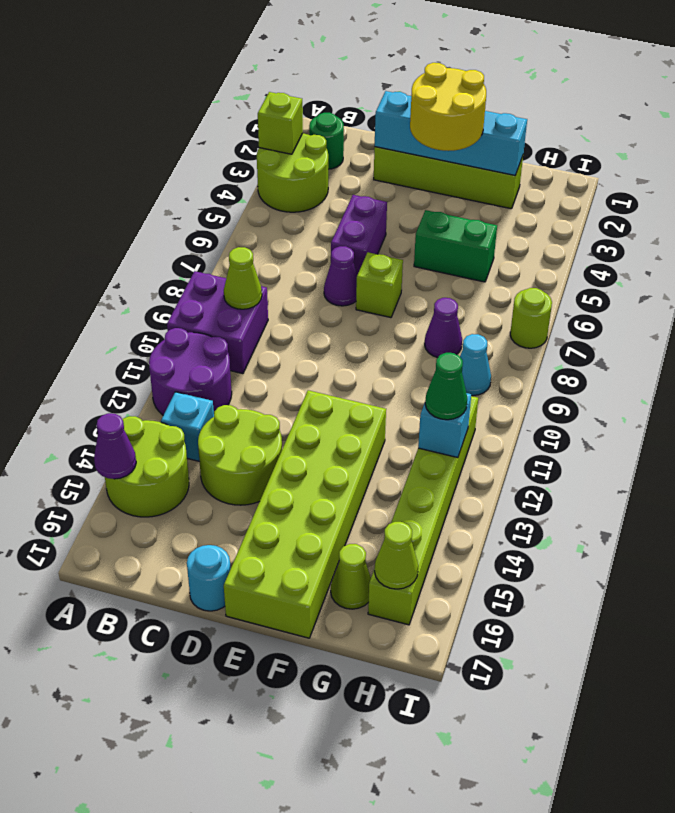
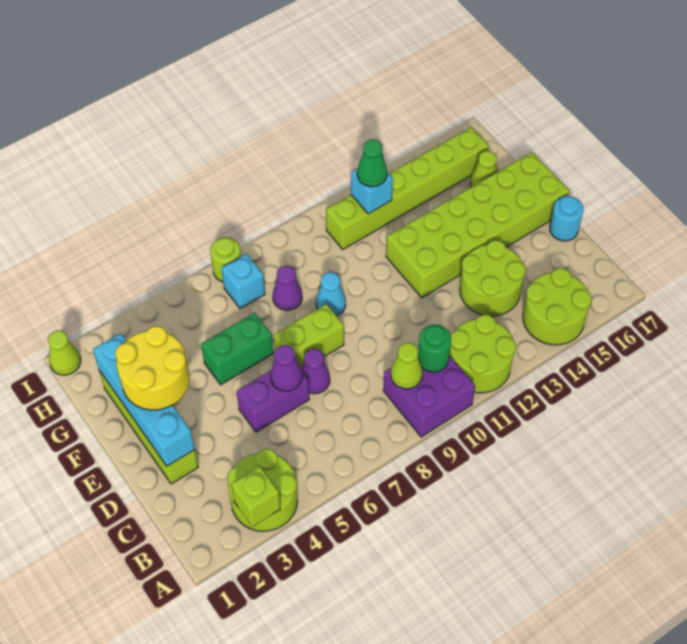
purple 2x2 round brick [149,328,232,415] -> lime 2x2 round brick [449,315,516,393]
purple 1x1 cone [94,413,136,479] -> purple 1x1 cone moved to [270,345,302,391]
green 1x1 round brick [309,113,344,169] -> green 1x1 round brick moved to [418,325,451,372]
cyan 1x1 brick [161,392,214,461] -> cyan 1x1 brick moved to [221,254,265,309]
lime 1x1 brick [356,252,403,318] -> lime 1x2 brick [274,304,344,369]
green 1x2 brick [414,210,497,282] -> green 1x2 brick turned to [201,313,273,385]
cyan 1x1 cone [460,334,491,396] -> cyan 1x1 cone moved to [316,272,346,316]
lime 1x1 cone [375,522,418,589] -> lime 1x1 cone moved to [48,330,81,375]

